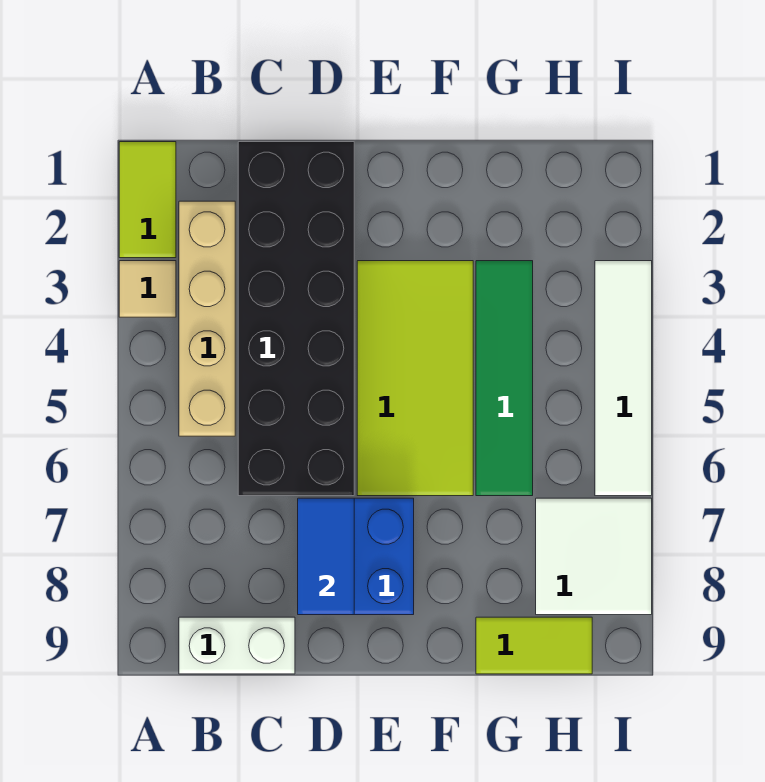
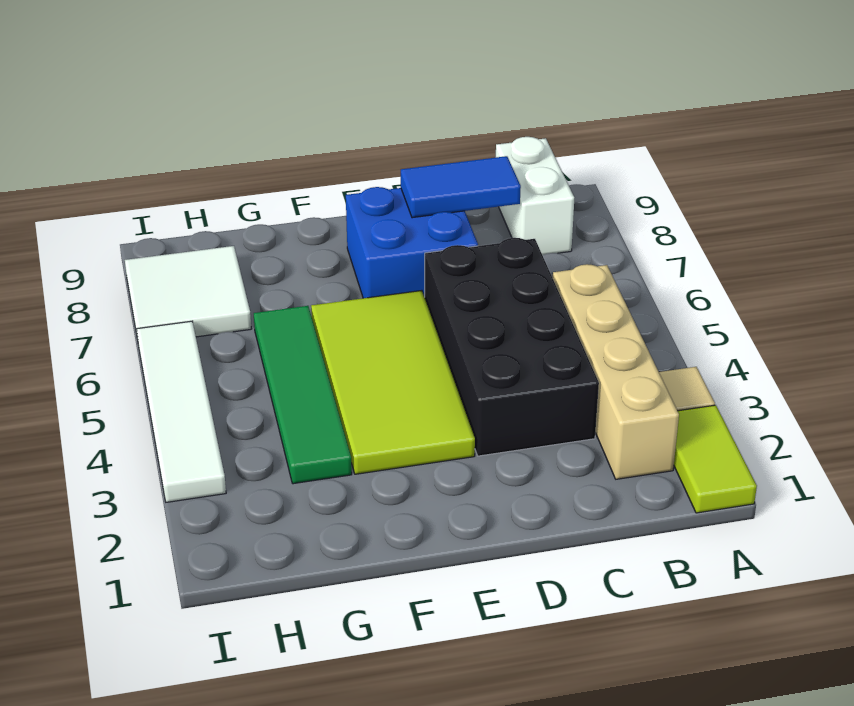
white 1x2 brick [179,617,295,674] -> white 1x2 brick turned to [496,137,574,255]
black 2x6 brick [238,142,354,496] -> black 2x4 brick [425,238,599,456]
blue 1x2 tile [298,498,354,615] -> blue 1x2 tile turned to [401,156,521,218]
lime 1x2 tile [476,617,592,674] -> none

